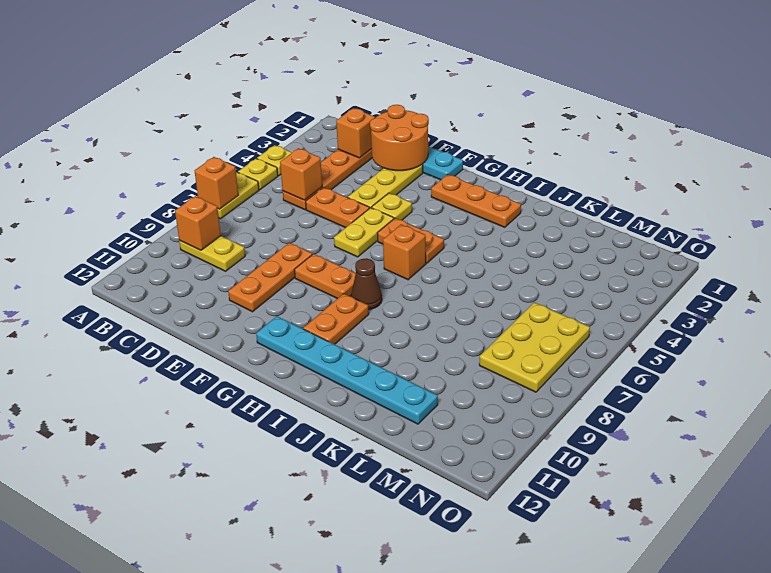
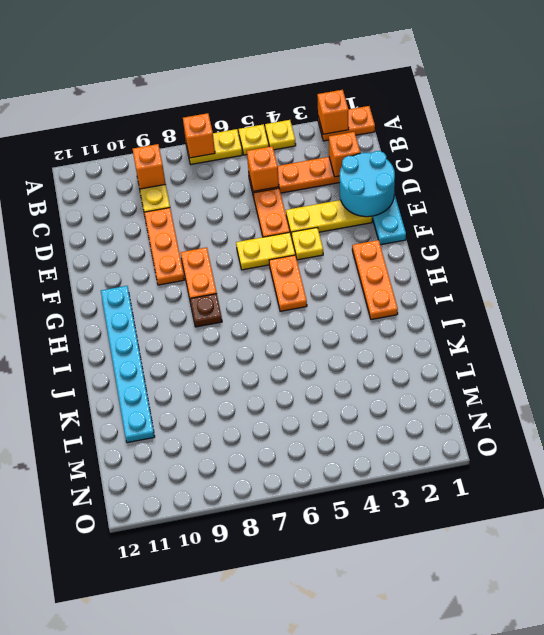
orange 2x2 round brick [370,105,429,171] -> cyan 2x2 round brick [340,151,395,217]
orange 1x3 plate [228,243,312,312] -> orange 1x3 plate turned to [144,208,184,285]
orange 1x1 brick [383,224,426,280] -> orange 1x1 brick moved to [317,90,349,134]
brown 1x1 cone [351,258,382,310] -> brown 1x1 plate [190,294,222,327]
orange 1x2 plate [303,294,369,344] -> orange 1x2 plate moved to [318,106,375,141]
yellow 2x3 plate [479,302,590,392] -> none

